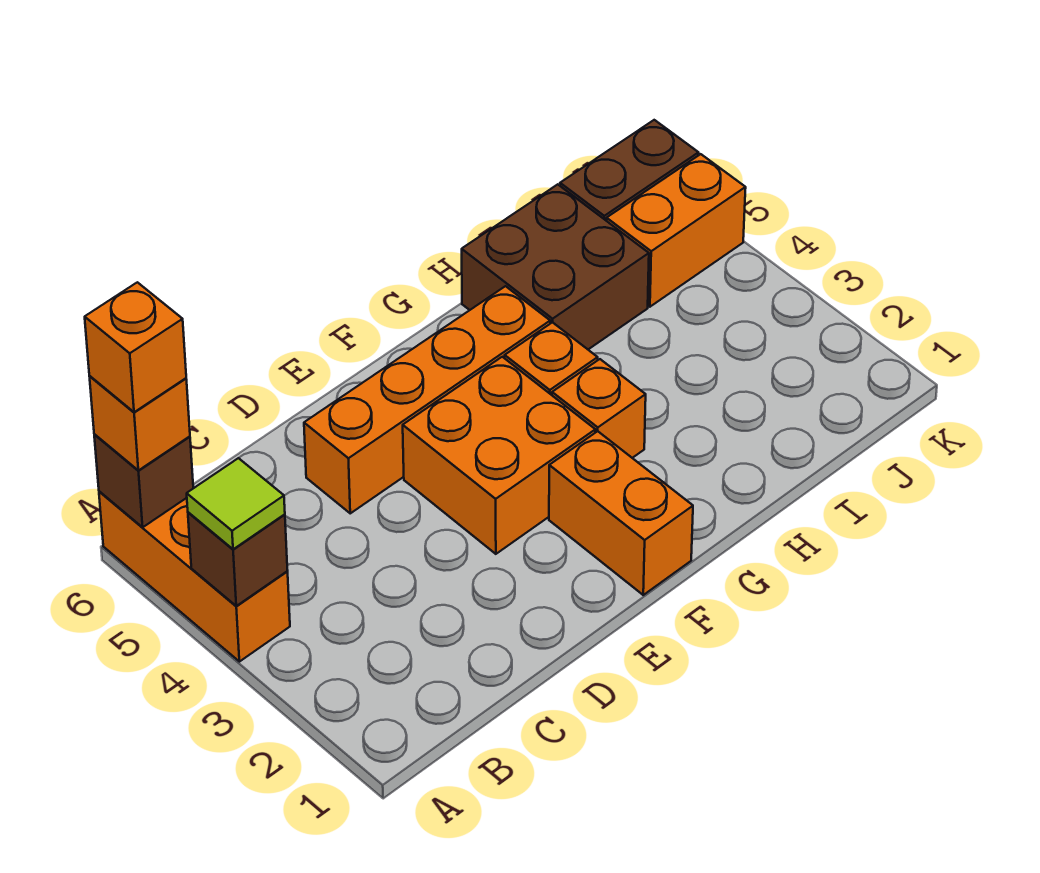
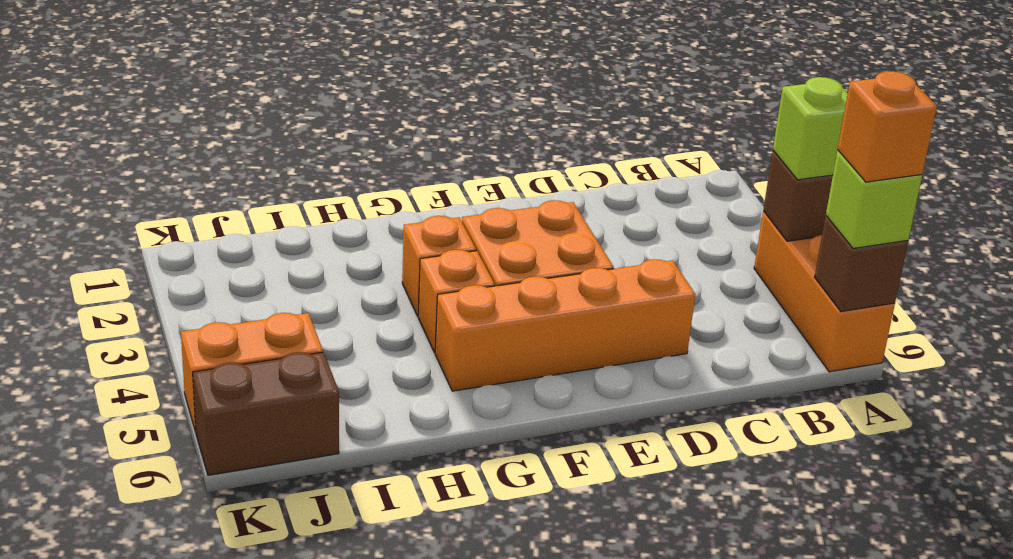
lime 1x1 tile [187,458,285,549] -> lime 1x1 brick [773,77,848,180]
orange 1x1 brick [89,376,190,470] -> lime 1x1 brick [826,151,922,248]
orange 1x2 brick [549,431,693,595] -> none
brown 2x2 brick [462,184,649,349] -> none

